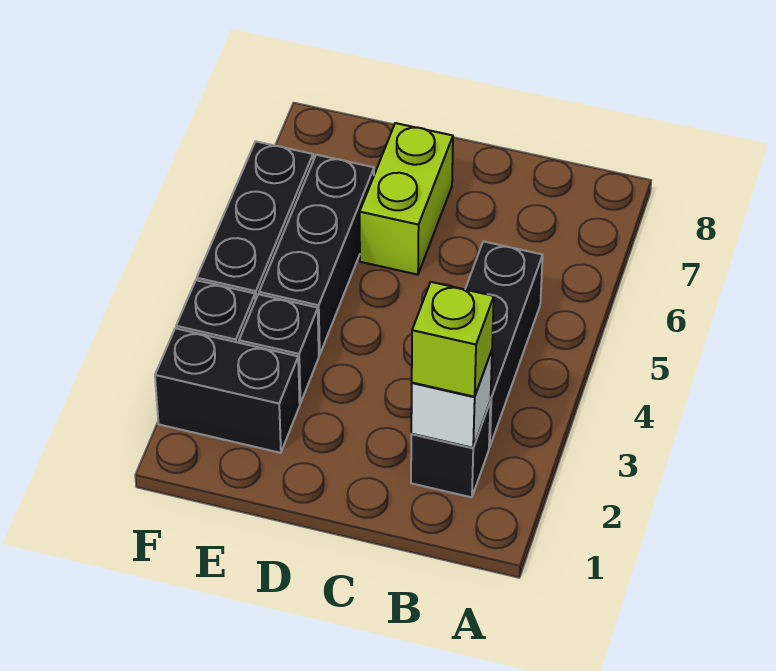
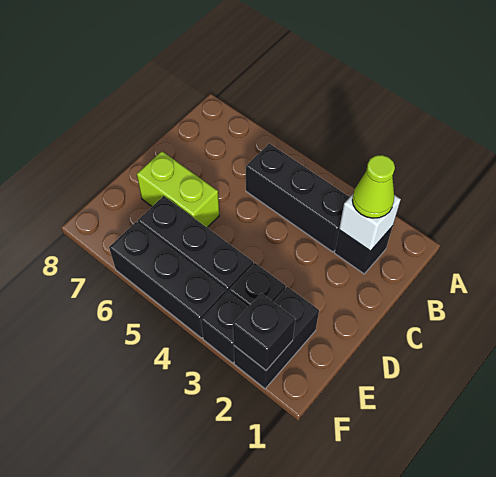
lime 1x1 brick [412,282,494,397] -> lime 1x1 cone [352,155,395,218]
none -> black 1x1 brick [233,293,295,370]

